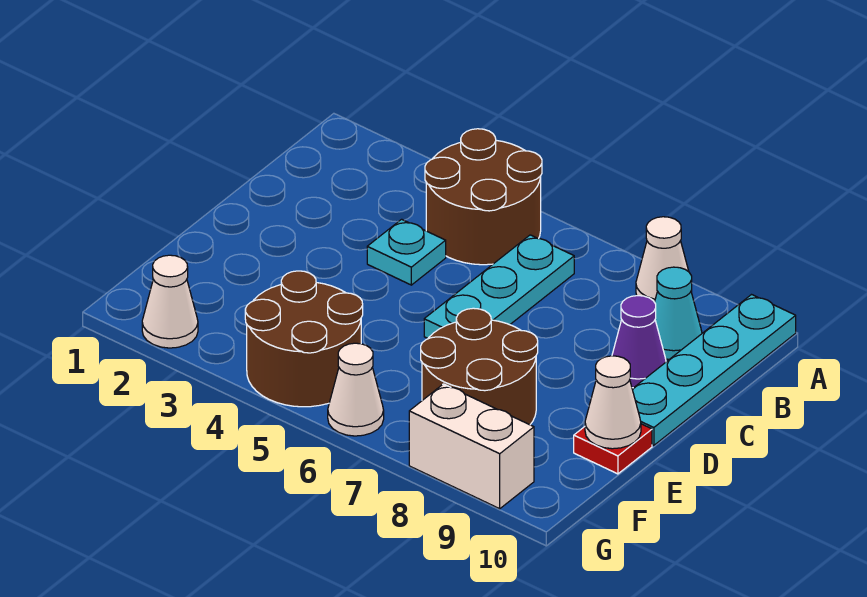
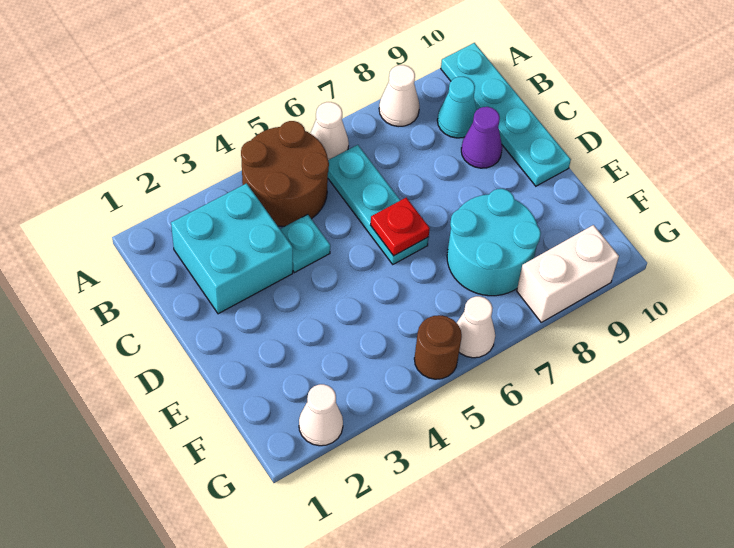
none -> cyan 2x2 brick [171,183,293,314]
brown 2x2 round brick [421,308,538,425] -> cyan 2x2 round brick [447,189,541,296]
red 1x1 plate [574,424,652,474] -> red 1x1 plate moved to [371,198,430,256]
white 1x1 cone [585,356,641,449] -> white 1x1 cone moved to [310,102,349,160]
brown 2x2 round brick [245,271,363,407] -> brown 1x1 round brick [414,315,462,379]

